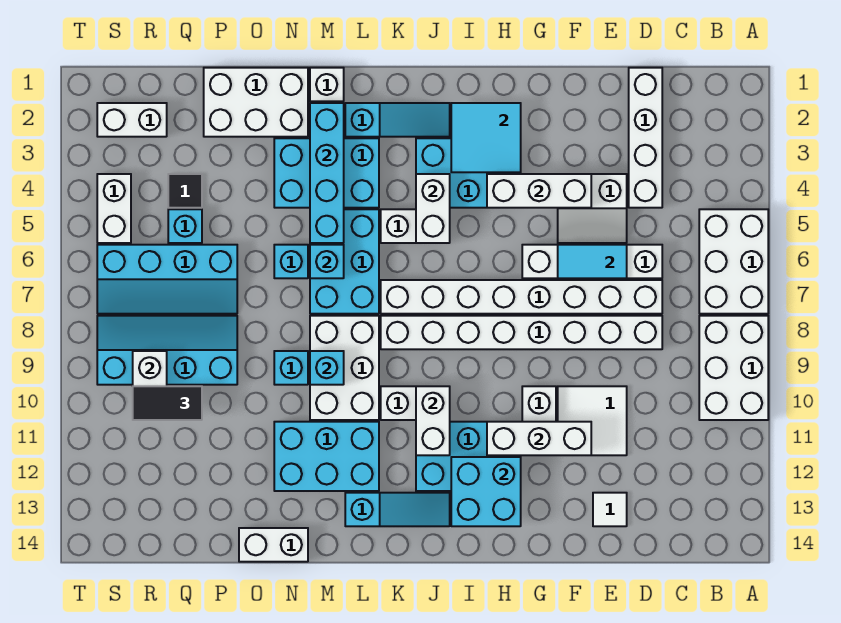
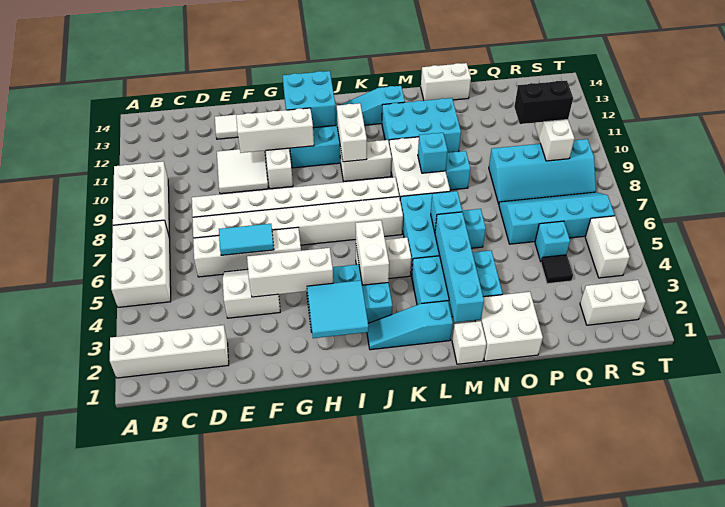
white 1x4 brick [629,68,662,208] -> white 1x4 brick turned to [110,325,229,378]
white 2x3 brick [204,68,308,137] -> white 2x2 brick [475,292,543,361]
black 1x2 tile [133,386,202,420] -> black 1x2 brick [514,81,573,124]

